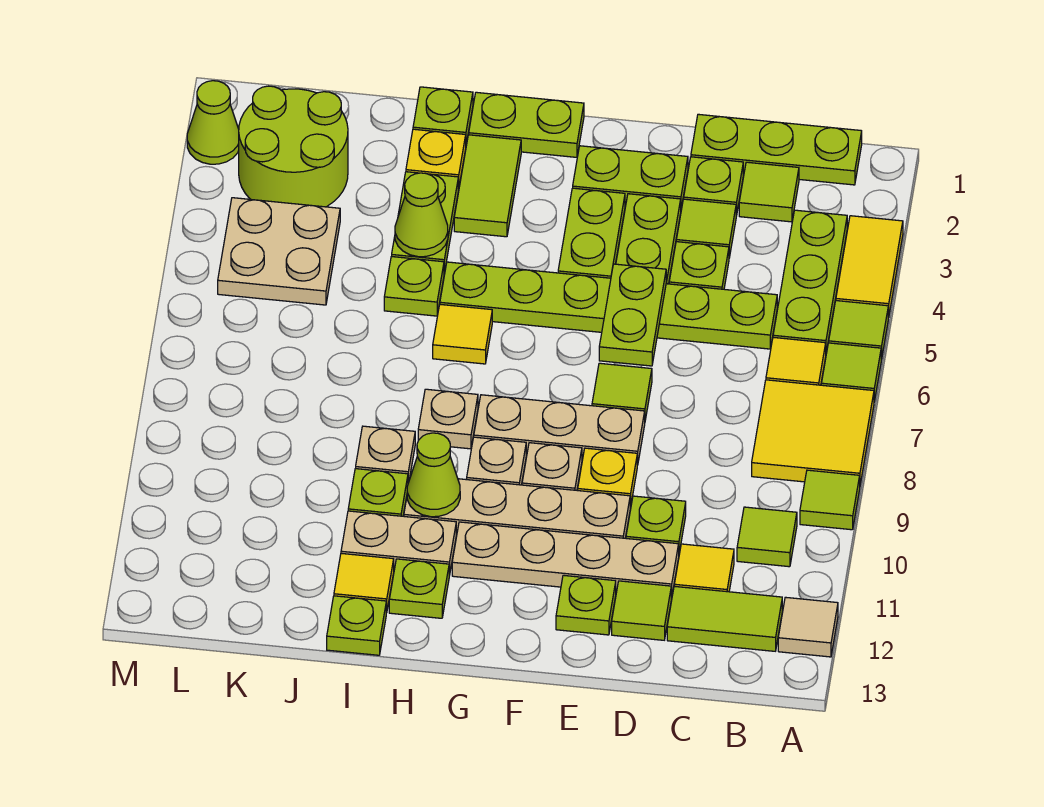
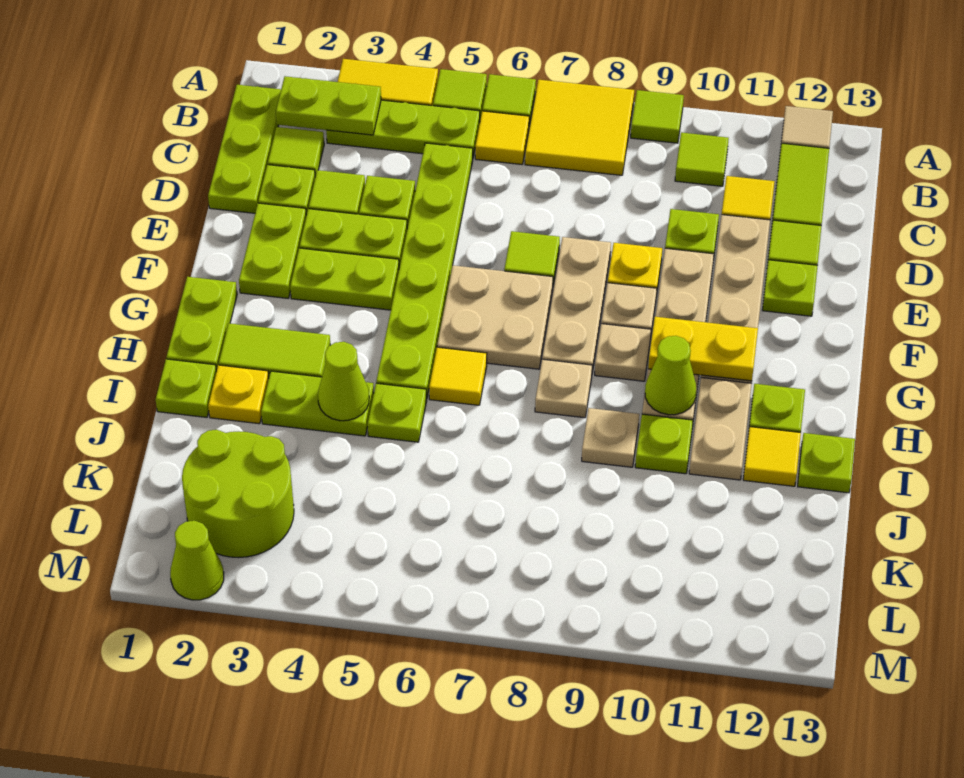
lime 1x2 plate [599,264,666,366] -> lime 1x2 plate moved to [276,76,381,135]
none -> yellow 1x2 plate [648,317,758,381]
tan 2x2 plate [218,198,340,305] -> tan 2x2 plate moved to [437,265,553,369]

